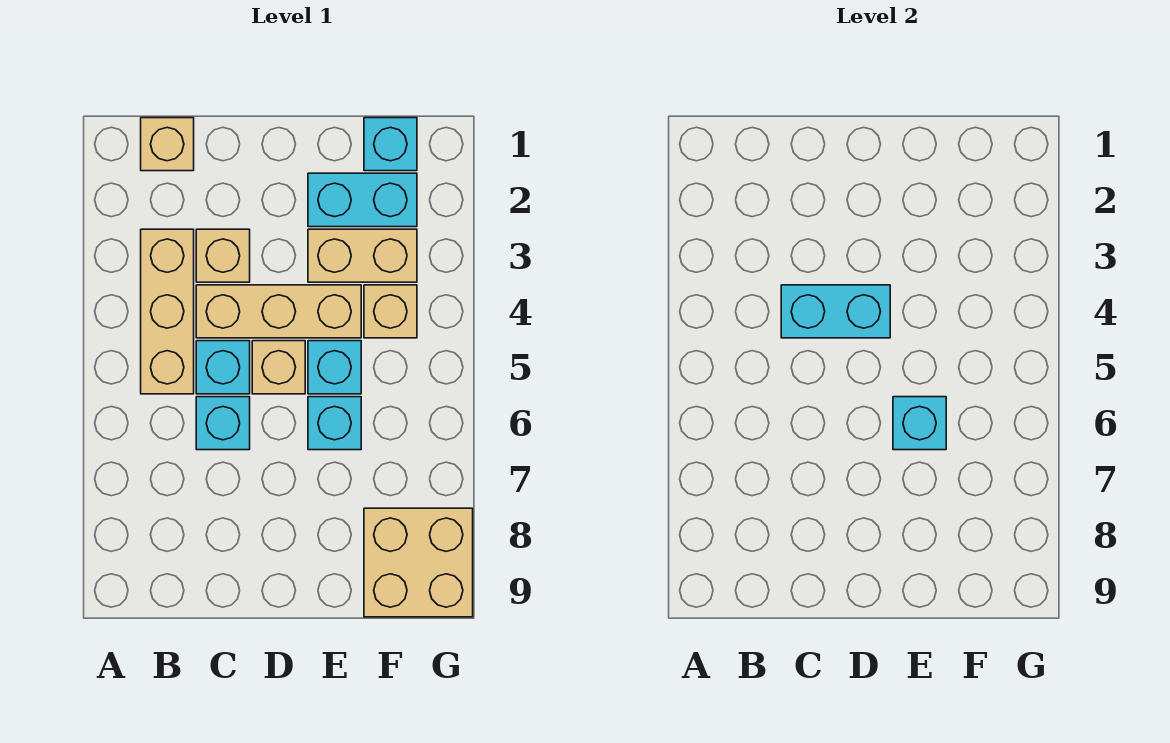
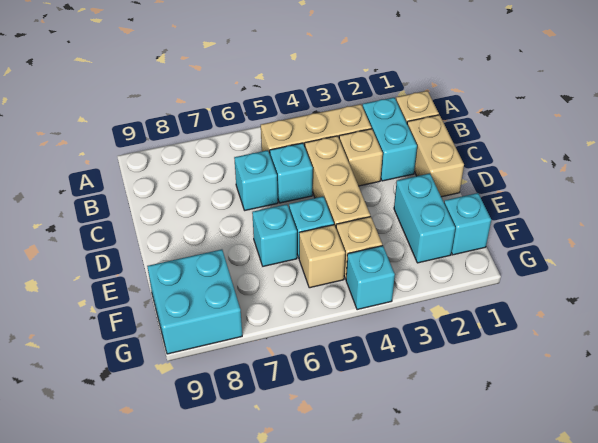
cyan 1x2 brick [781,285,890,338] -> cyan 1x2 brick moved to [363,97,417,181]
tan 1x1 brick [252,341,305,394] -> tan 1x1 brick moved to [299,225,345,288]
tan 1x2 brick [308,229,417,282] -> tan 1x2 brick moved to [407,115,464,197]
cyan 1x1 brick [893,397,946,450] -> cyan 1x1 brick moved to [346,246,395,310]
tan 2x2 brick [364,508,473,617] -> cyan 2x2 brick [147,249,242,354]

